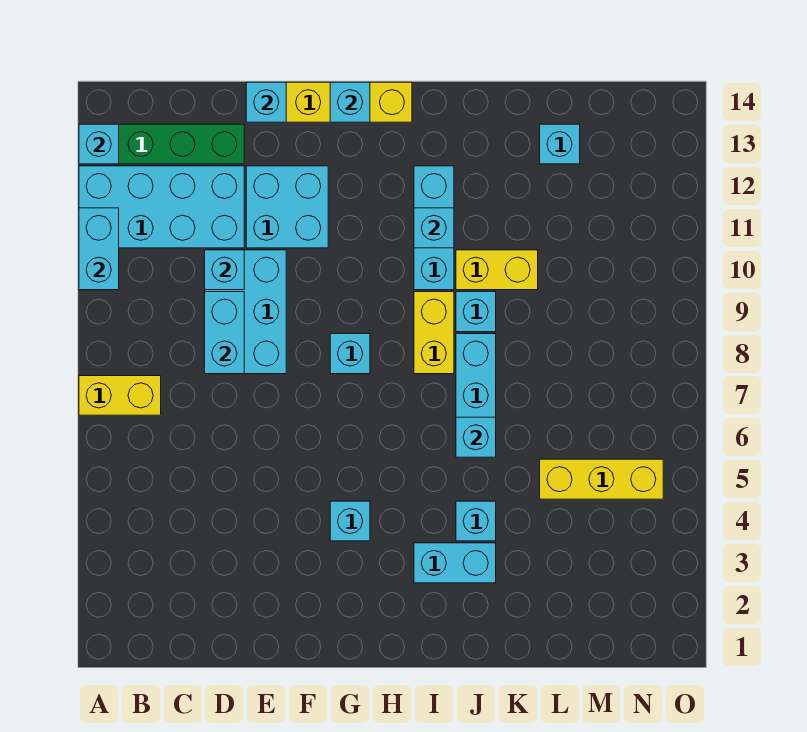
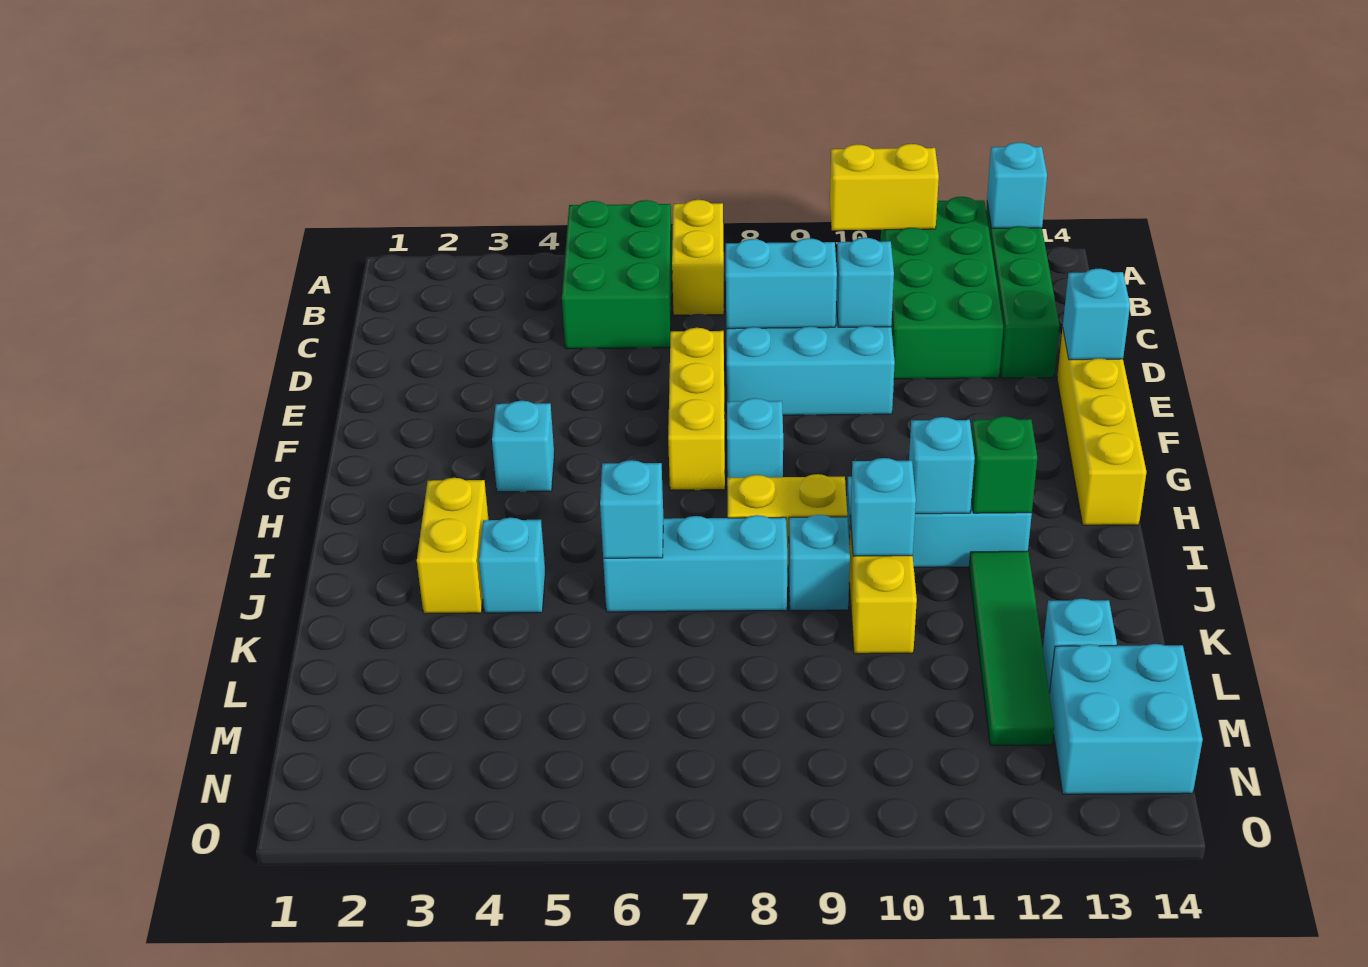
none -> green 2x3 brick [562,200,672,349]
cyan 1x2 brick [79,208,119,290] -> yellow 1x2 brick [830,144,939,230]
cyan 2x4 brick [79,166,244,248] -> green 2x4 brick [881,197,1003,379]
cyan 2x2 brick [246,166,328,248] -> cyan 2x2 brick moved to [1049,644,1203,794]
cyan 1x1 brick [330,82,370,122] -> cyan 1x1 brick moved to [850,458,916,556]
cyan 1x2 brick [414,543,496,583] -> yellow 1x2 brick [417,478,489,614]
none -> green 1x1 brick [971,416,1037,513]
none -> green 1x4 tile [969,551,1054,745]
yellow 1x3 brick [540,459,663,499] -> yellow 1x3 brick moved to [668,328,725,490]

